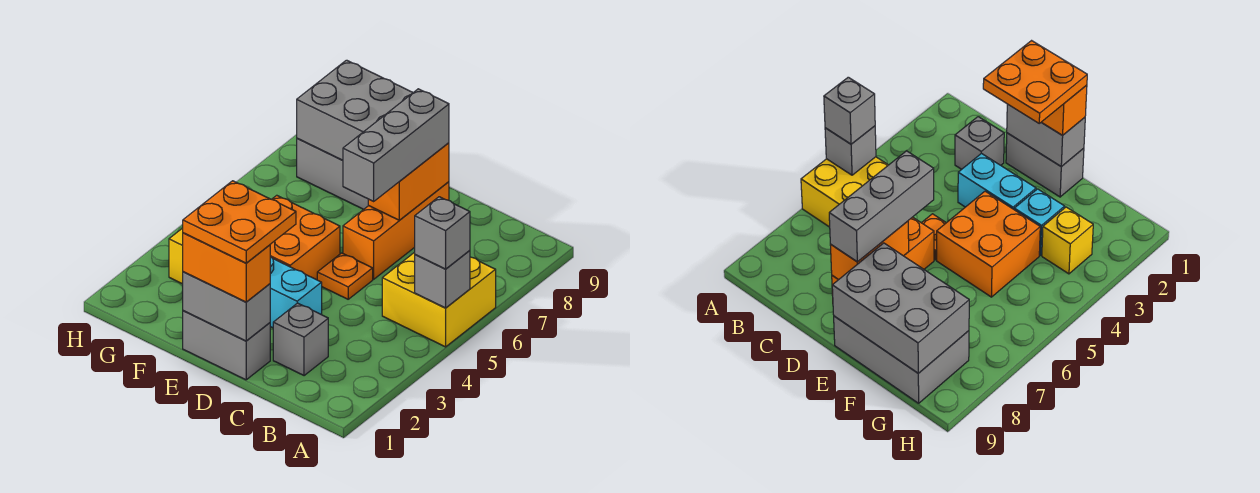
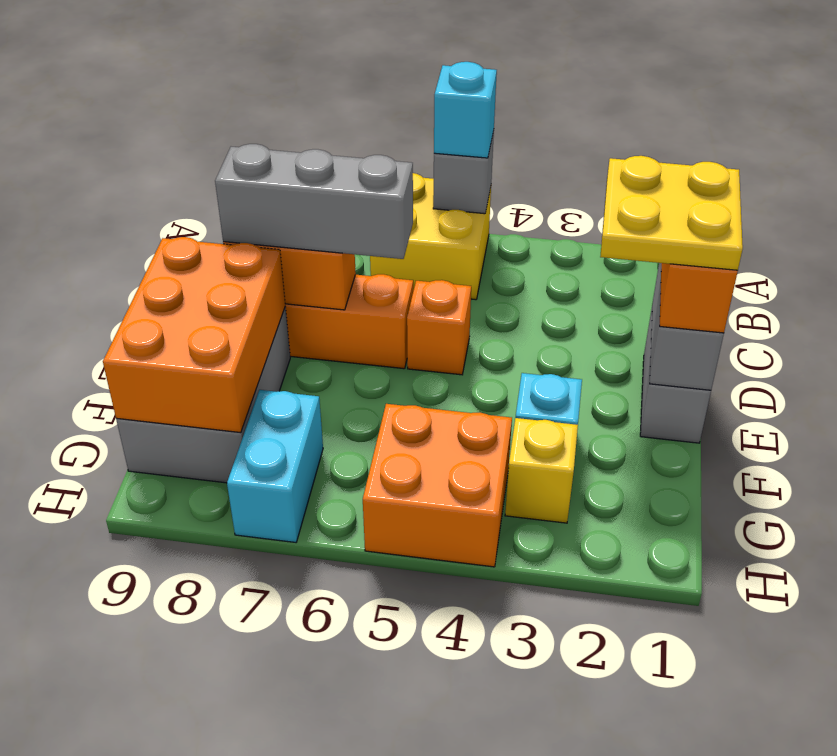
grey 1x1 brick [415,197,470,269] -> cyan 1x1 brick [434,62,497,158]
grey 1x1 brick [273,303,328,376] -> none
orange 2x2 plate [183,181,296,263] -> yellow 2x2 plate [600,156,743,270]
cyan 1x2 brick [270,257,322,328] -> cyan 1x2 brick moved to [227,390,323,542]
orange 1x1 plate [317,253,373,299] -> orange 1x1 brick [407,280,471,375]
orange 2x2 brick [270,195,340,280] -> orange 2x2 brick moved to [363,404,512,567]
grey 2x3 brick [297,60,413,160] -> orange 2x3 brick [103,237,285,433]

